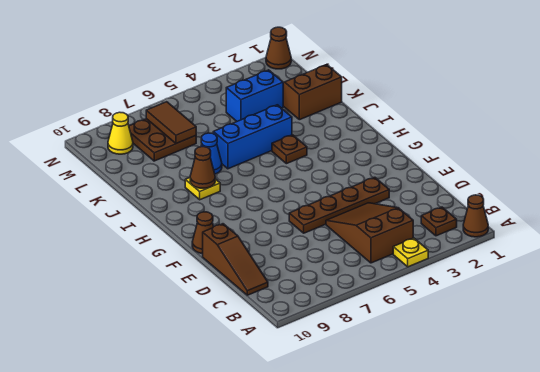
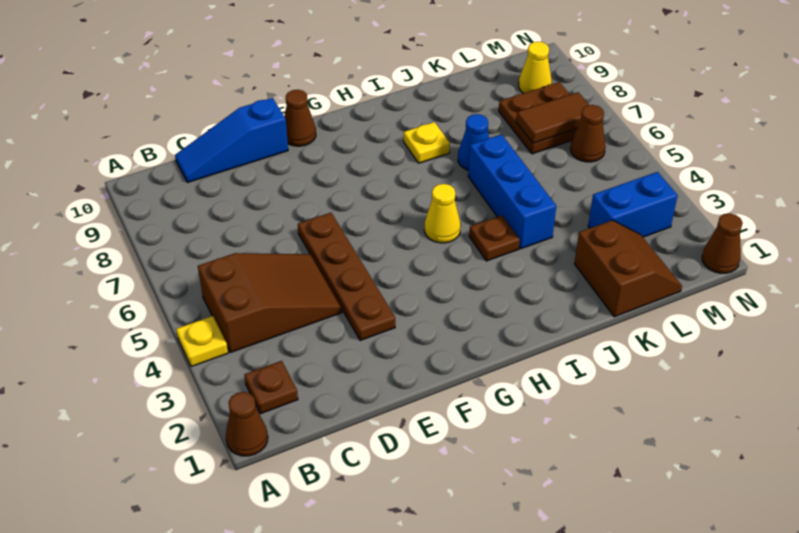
brown 1x3 slope [203,224,268,295] -> blue 1x3 slope [175,98,288,183]
none -> yellow 1x1 cone [424,184,461,243]
brown 1x1 cone [190,147,215,188] -> brown 1x1 cone moved to [571,105,606,162]
blue 1x2 brick [226,70,283,121] -> blue 1x2 brick turned to [588,172,678,237]

